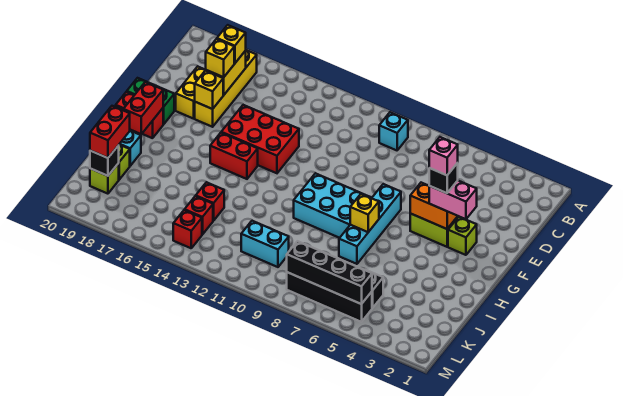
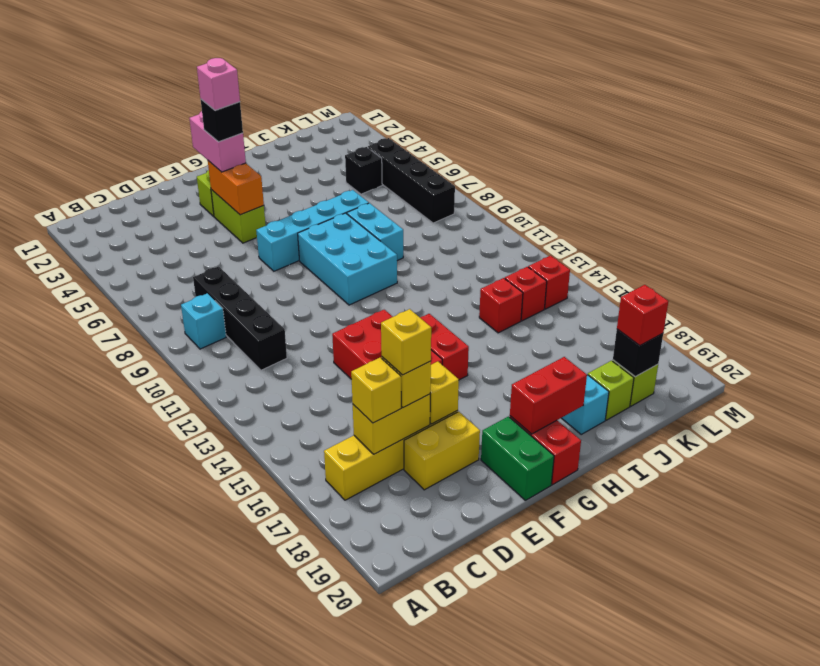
yellow 1x1 brick [350,194,379,232] -> yellow 1x1 brick moved to [381,309,431,375]
red 1x2 brick [90,106,130,158] -> red 1x1 brick [617,285,668,346]
cyan 1x2 brick [241,221,289,267] -> cyan 1x2 brick moved to [347,203,403,261]
black 1x4 brick [287,241,372,304] -> black 1x4 brick moved to [193,266,287,370]

